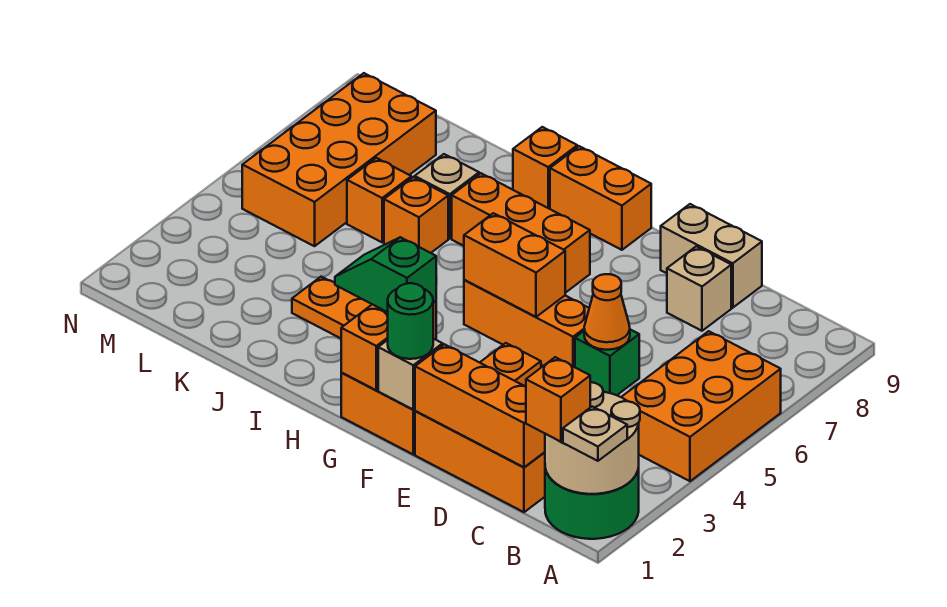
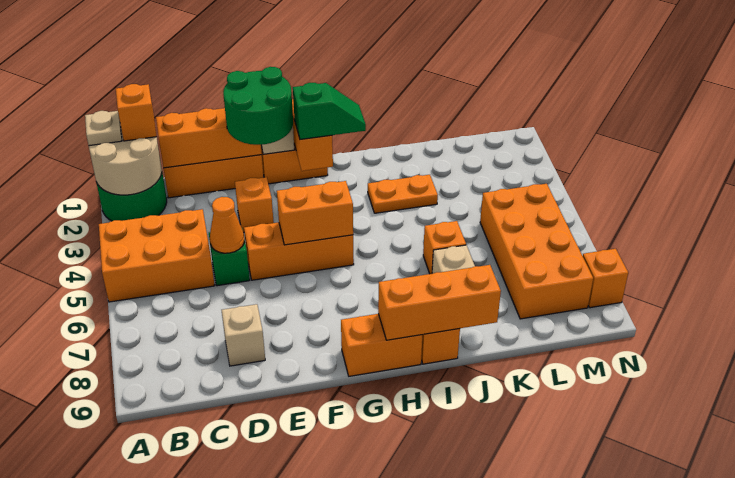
orange 2x3 brick [622,331,781,481] -> orange 2x3 brick turned to [99,209,215,302]
tan 1x2 brick [661,204,762,308] -> none
green 1x1 round brick [388,283,433,359] -> green 2x2 round brick [223,67,293,145]
orange 1x3 brick [452,173,590,293] -> orange 1x3 brick moved to [378,265,501,340]
orange 1x1 brick [347,158,411,242] -> orange 1x1 brick moved to [583,249,628,308]

